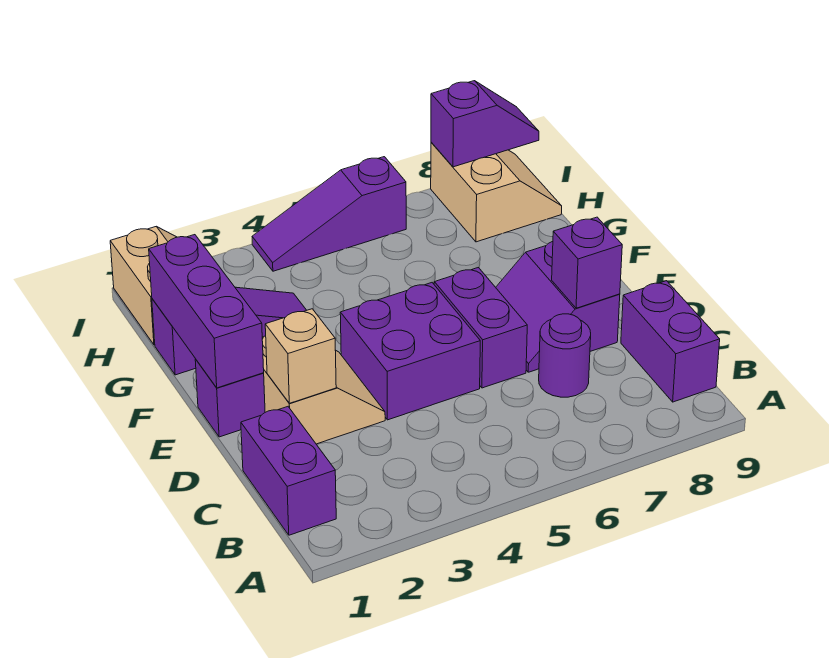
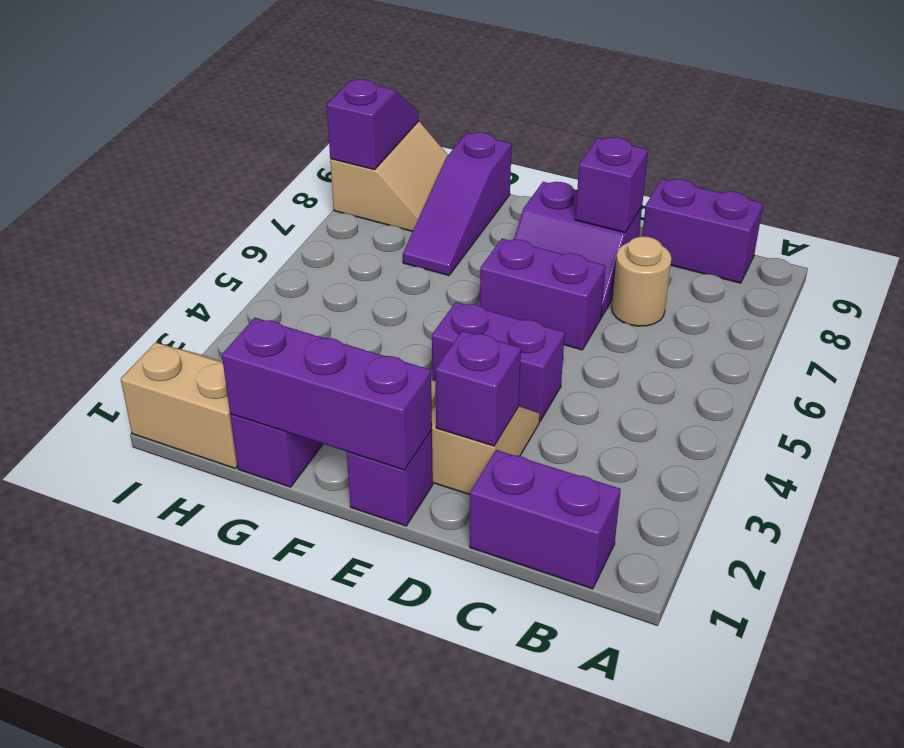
purple 1x1 round brick [539,314,591,397] -> tan 1x1 round brick [612,236,671,326]
tan 1x1 brick [265,309,336,403] -> purple 1x1 brick [436,331,521,446]
purple 2x2 brick [340,283,480,420] -> purple 1x2 brick [432,302,565,421]
tan 2x2 slope [431,142,562,242] -> tan 2x2 slope turned to [330,121,448,231]
purple 1x3 slope [252,157,406,271] -> purple 1x3 slope moved to [403,132,512,276]

